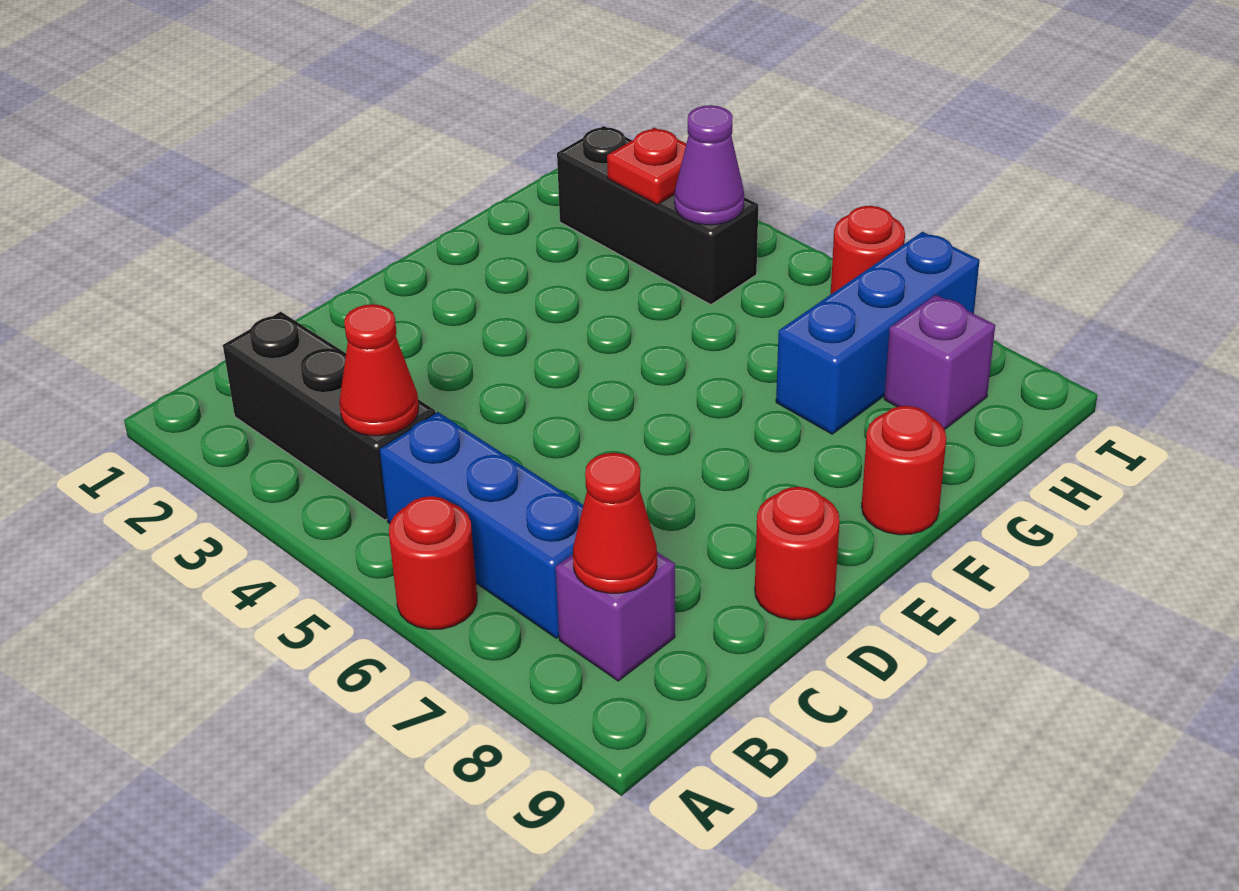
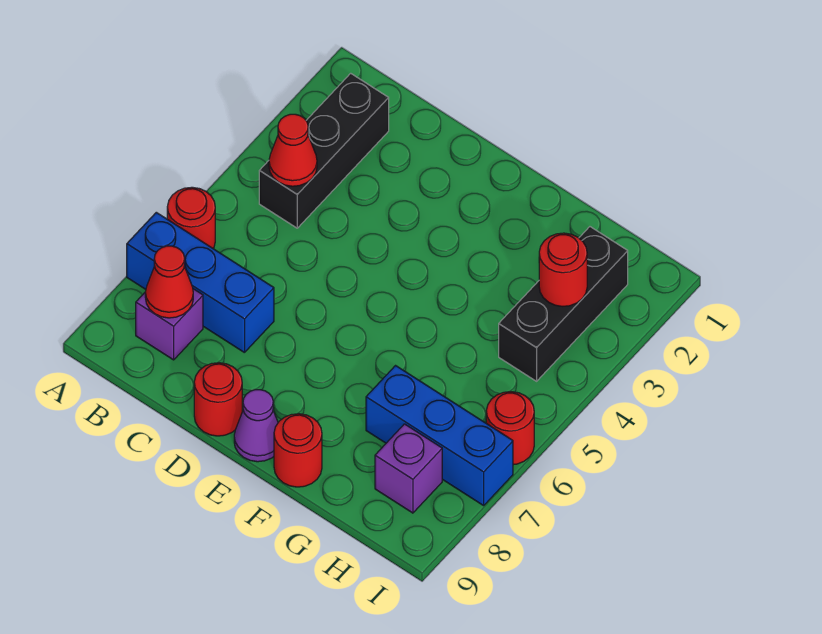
blue 1x3 brick [379,412,583,638] -> blue 1x3 brick turned to [127,212,274,353]
red 1x1 plate [607,128,686,205] -> red 1x1 round brick [539,233,587,306]
purple 1x1 cone [675,105,744,225] -> purple 1x1 cone moved to [234,390,278,462]

